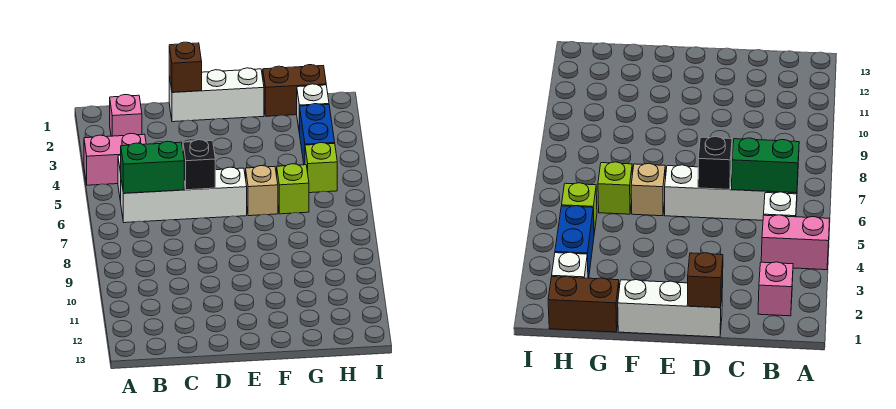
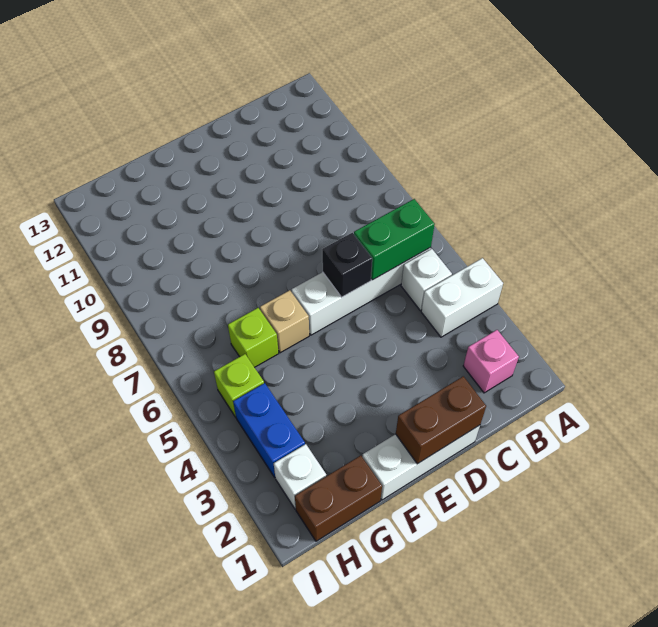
pink 1x2 brick [84,133,146,185] -> white 1x2 brick [421,258,503,337]
brown 1x1 brick [169,42,202,92] -> brown 1x2 brick [396,376,486,464]

